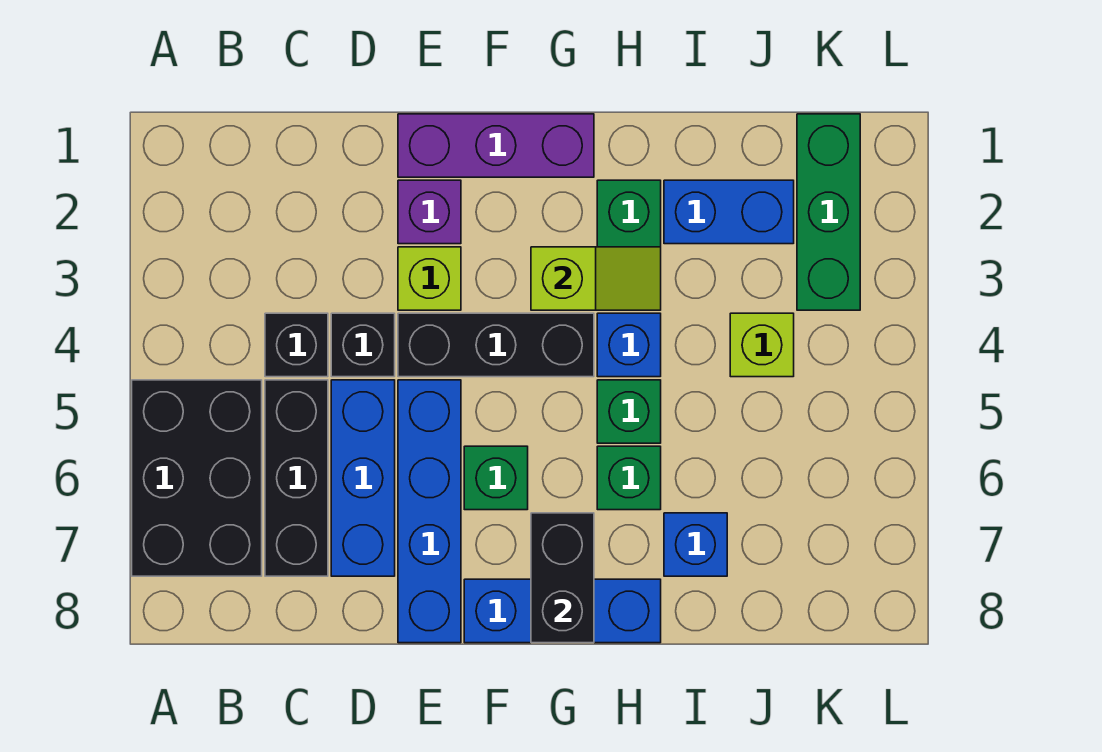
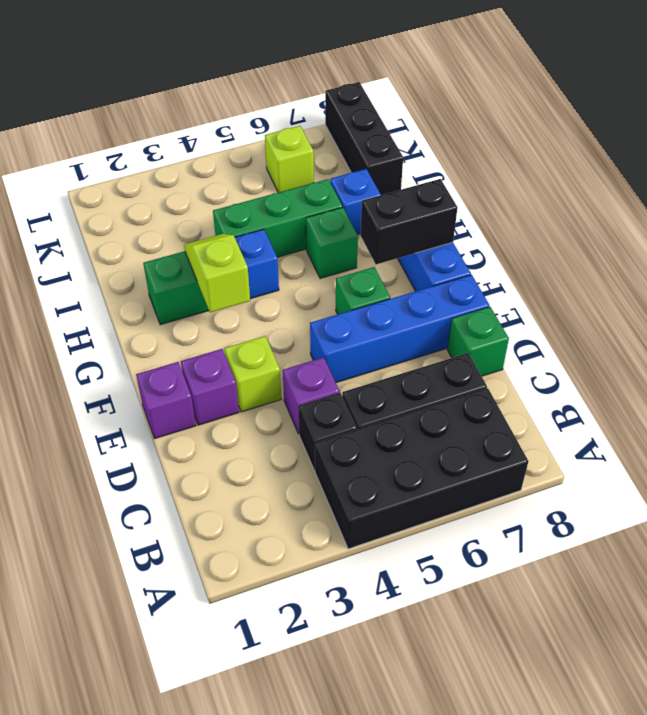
black 2x3 brick [132,380,262,576] -> black 2x4 brick [315,388,528,549]
black 1x1 brick [331,313,395,377] -> purple 1x1 brick [283,357,340,434]
blue 1x3 brick [331,380,395,576] -> none
purple 1x3 brick [398,114,594,177] -> purple 1x1 brick [136,362,196,439]
black 1x3 brick [398,313,594,377] -> black 1x3 brick moved to [325,82,403,195]
green 1x1 brick [597,380,661,443] -> green 1x1 brick moved to [448,307,509,376]
blue 1x2 brick [664,180,794,244] -> none
lime 1x1 brick [730,313,794,377] -> lime 1x1 brick moved to [265,126,314,193]
green 1x3 brick [797,114,860,310] -> green 1x3 brick moved to [213,179,342,257]

